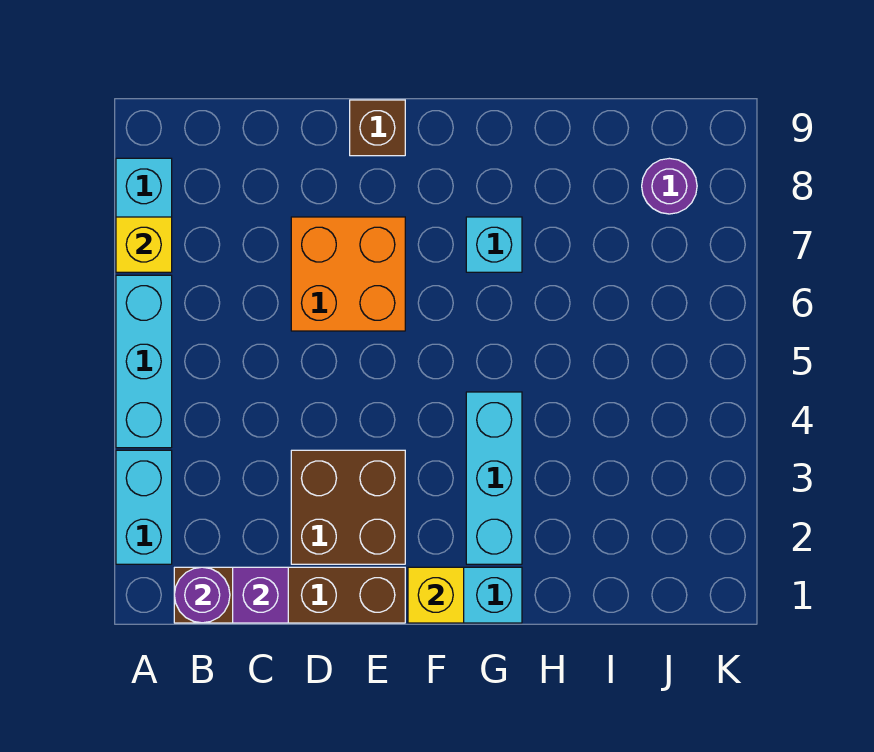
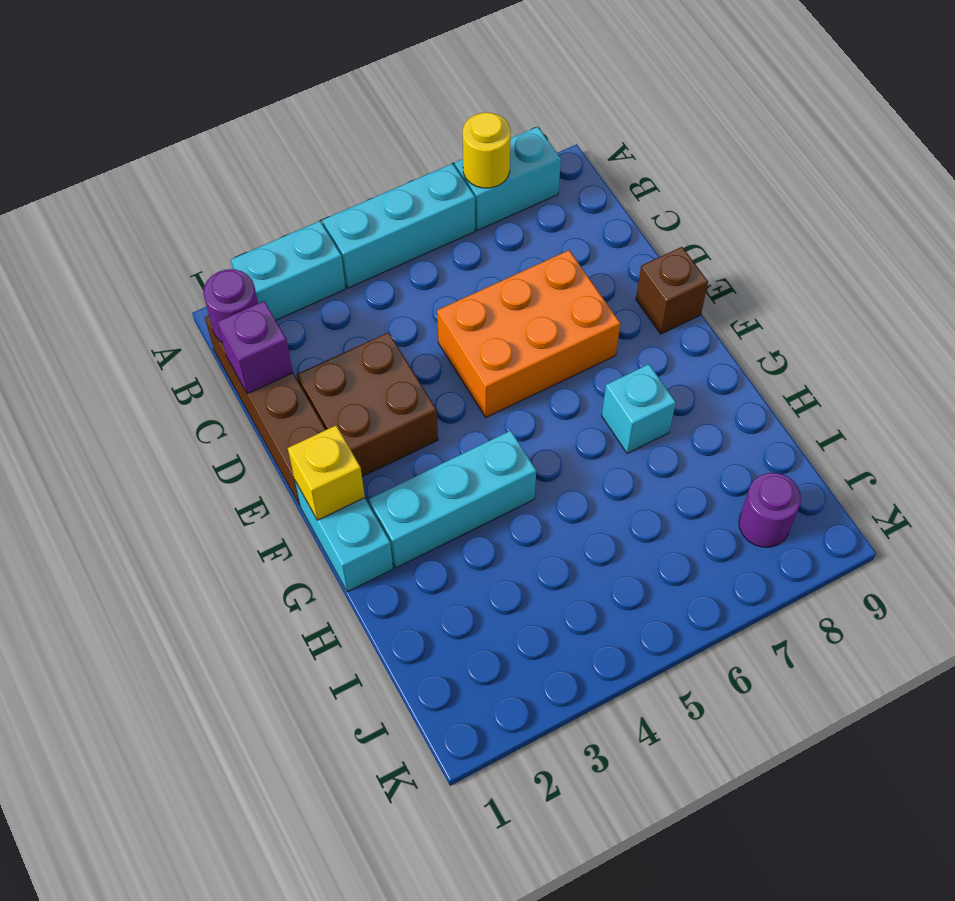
yellow 1x1 brick [116,217,172,272] -> yellow 1x1 round brick [463,112,511,188]
orange 2x2 brick [291,217,405,331] -> orange 2x3 brick [437,250,620,417]

